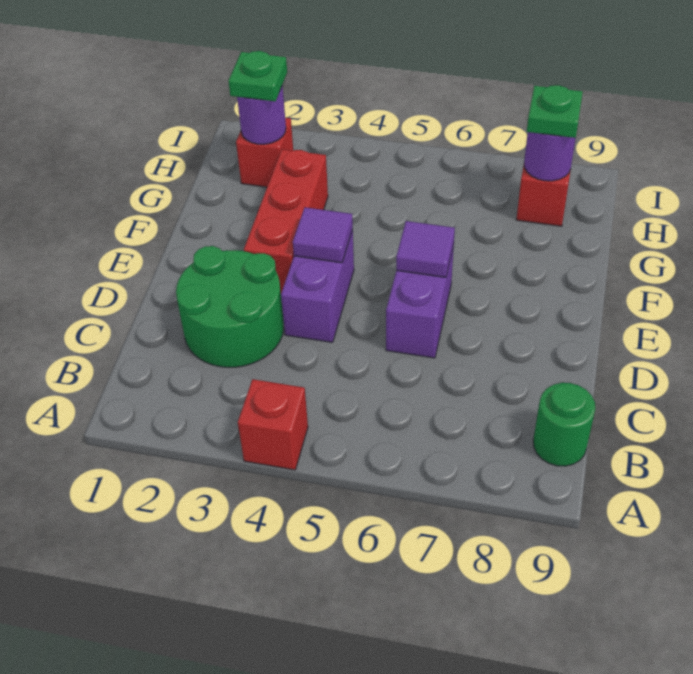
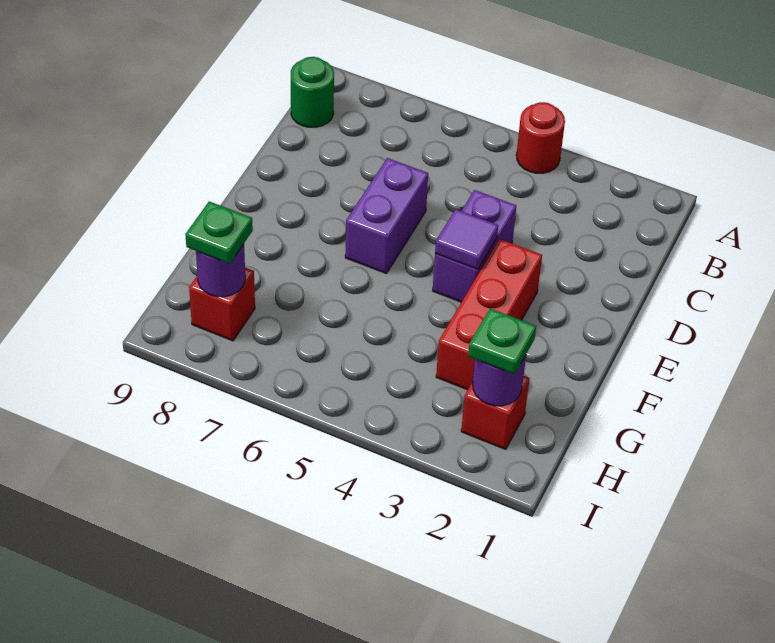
red 1x1 brick [238,379,308,470] -> red 1x1 round brick [516,102,565,173]
green 2x2 round brick [176,246,284,367] -> none
purple 1x1 tile [396,221,455,277] -> none

